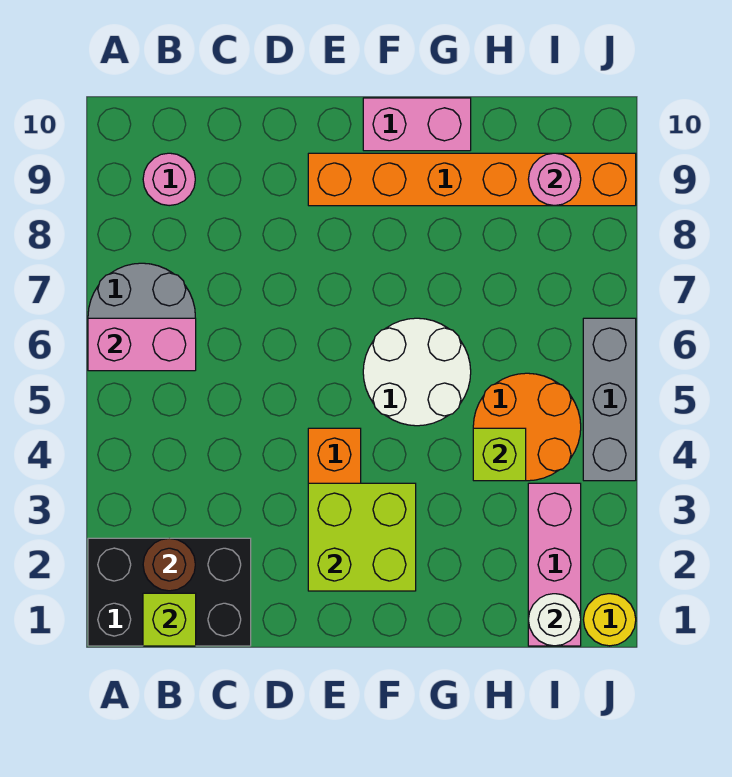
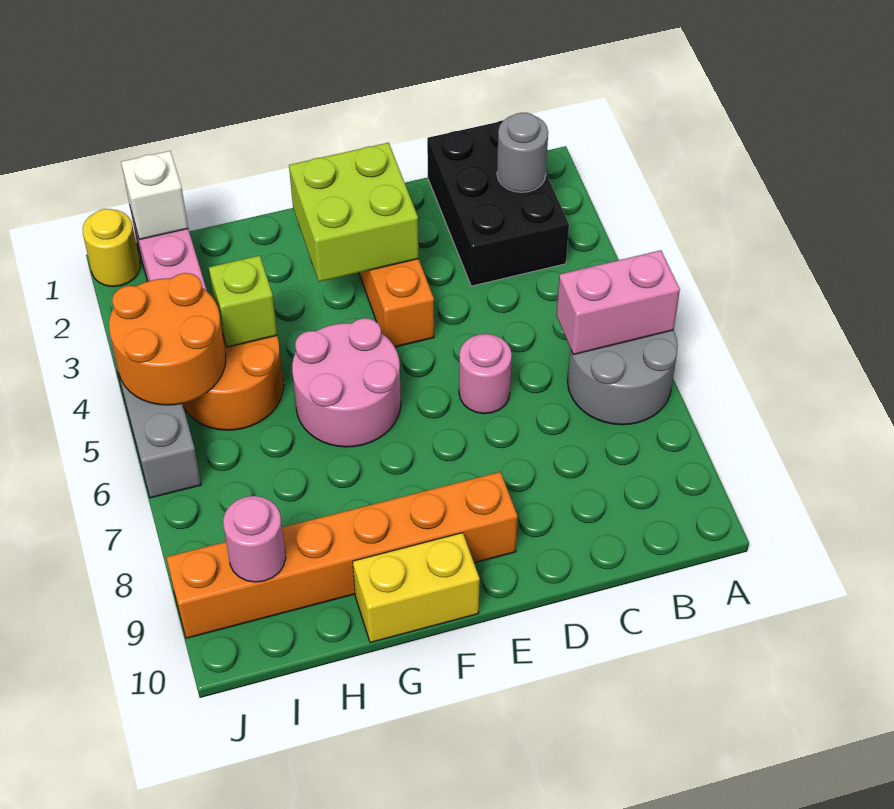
black 2x3 brick [88,538,251,646] -> black 2x3 brick turned to [427,120,569,286]
lime 1x1 brick [143,593,196,646] -> none
brown 1x1 round brick [143,538,195,591] -> grey 1x1 round brick [497,113,548,192]
pink 1x1 round brick [143,153,195,206] -> pink 1x1 round brick moved to [459,334,512,414]
white 2x2 round brick [363,318,471,426] -> pink 2x2 round brick [292,318,401,447]
pink 1x2 brick [363,98,471,151] -> yellow 1x2 brick [353,533,480,643]
white 1x1 round brick [528,594,581,646] -> white 1x1 brick [121,151,188,240]
none -> orange 2x2 round brick [109,273,226,405]

